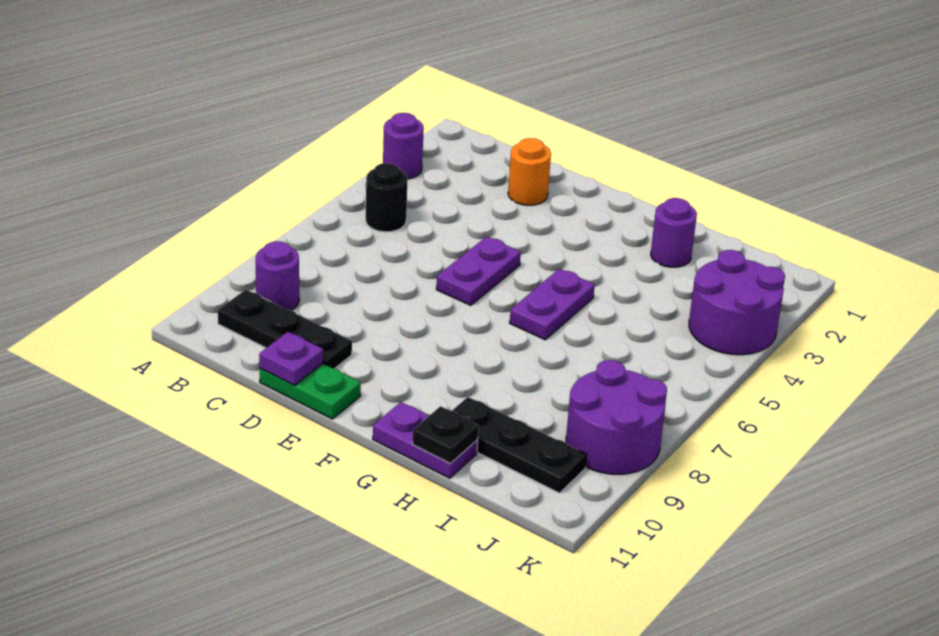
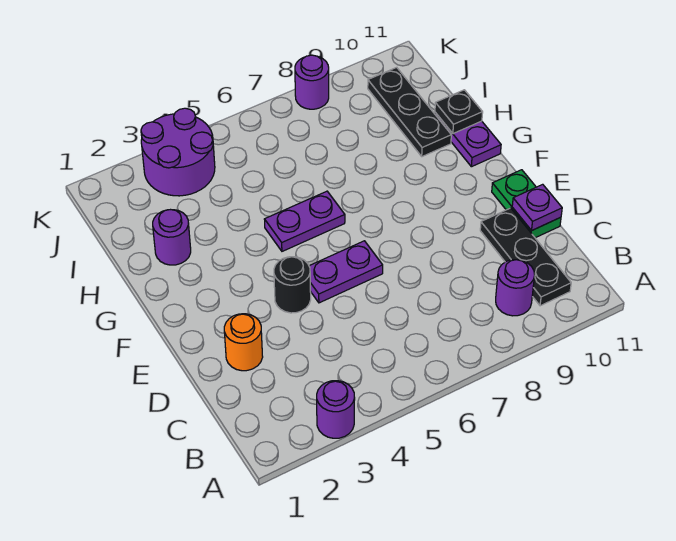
black 1x1 round brick [366,163,408,232] -> black 1x1 round brick moved to [274,257,311,313]
purple 2x2 round brick [566,360,667,474] -> purple 1x1 round brick [295,55,329,109]

